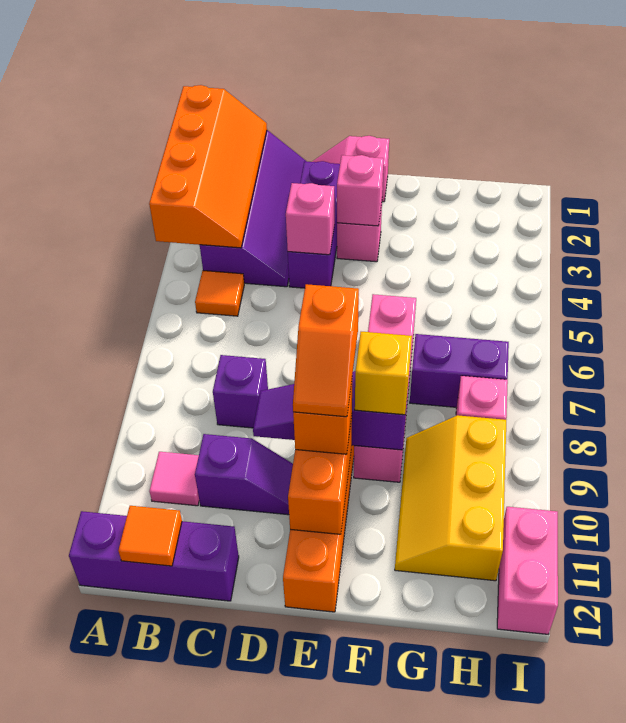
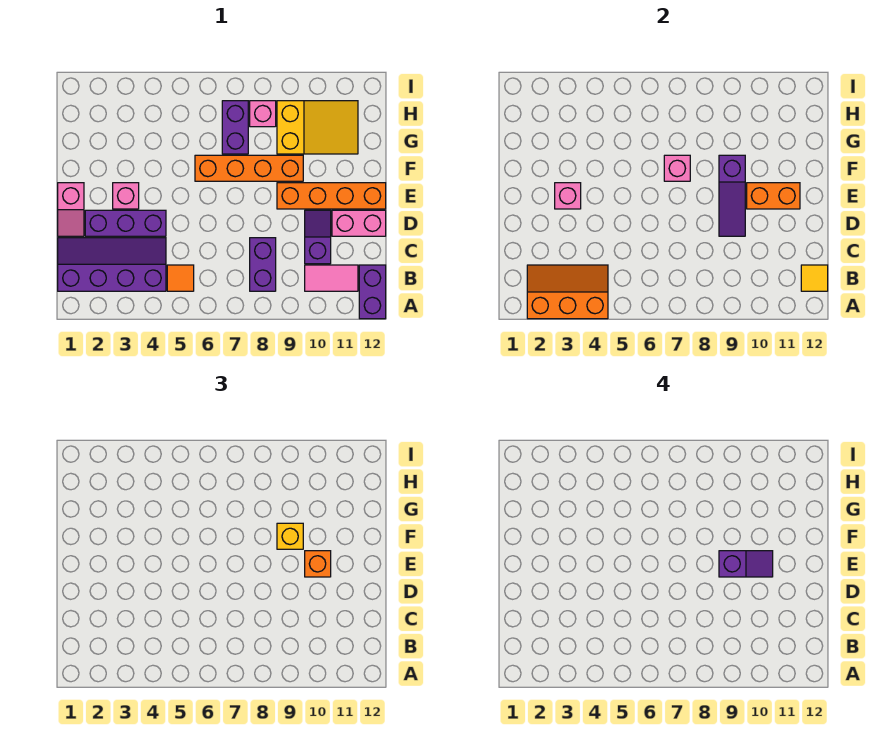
orange 2x4 slope [149,85,267,248] -> orange 2x3 slope [527,265,608,319]
purple 1x3 brick [69,511,239,601] -> purple 1x2 brick [359,265,386,319]
pink 1x1 tile [150,452,199,506] -> pink 1x2 tile [305,265,358,291]
orange 1x1 tile [118,506,182,566] -> yellow 1x1 tile [801,265,828,291]
purple 1x1 brick [213,355,268,428] -> purple 1x2 brick [250,238,276,291]
pink 1x1 brick [286,183,335,255] -> pink 1x1 brick moved to [664,155,690,181]
orange 1x2 slope [293,284,359,417] -> purple 1x2 slope [719,551,773,577]
pink 1x4 brick [354,294,416,482] -> orange 1x4 brick [195,155,303,181]
yellow 2x3 slope [395,415,506,581] -> yellow 2x3 slope turned to [277,101,358,154]
pink 1x2 brick [497,507,558,634] -> pink 1x2 brick moved to [332,210,386,236]

